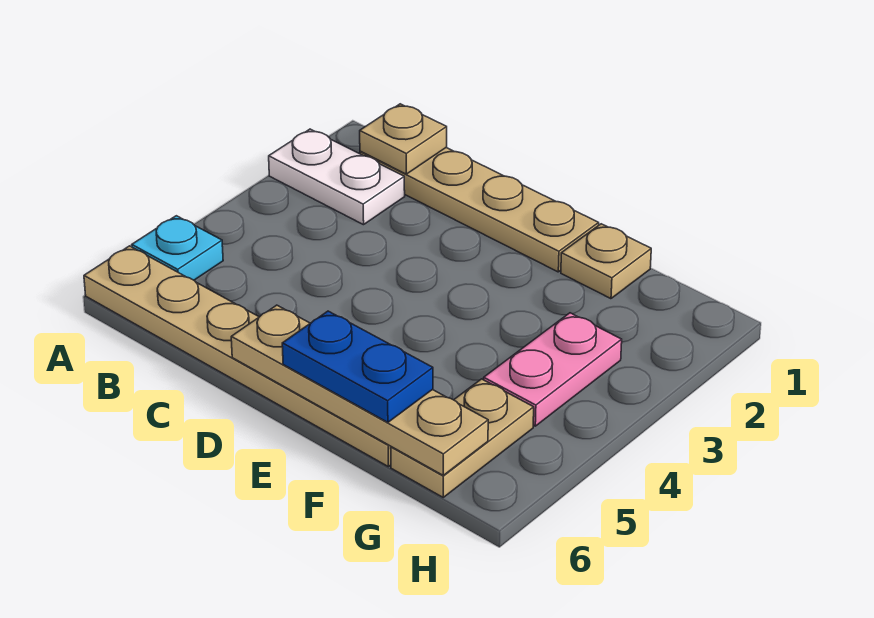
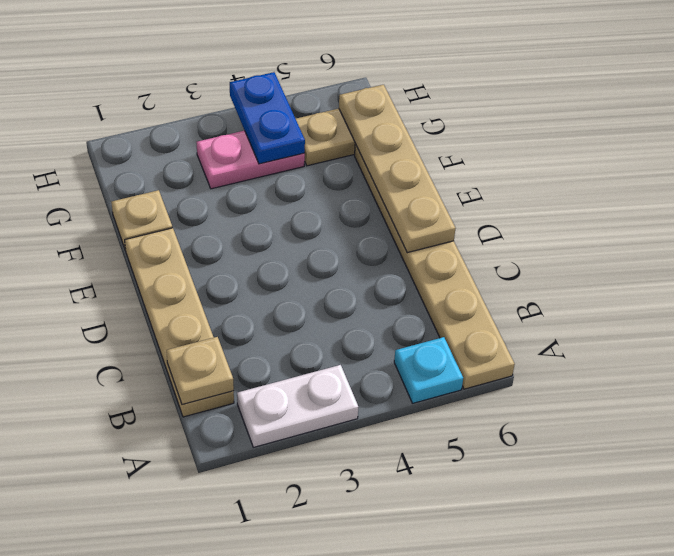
white 1x2 plate [269,129,405,225] -> white 1x2 plate turned to [237,365,358,447]
blue 1x2 plate [282,311,433,422] -> blue 1x2 plate moved to [230,72,305,164]

